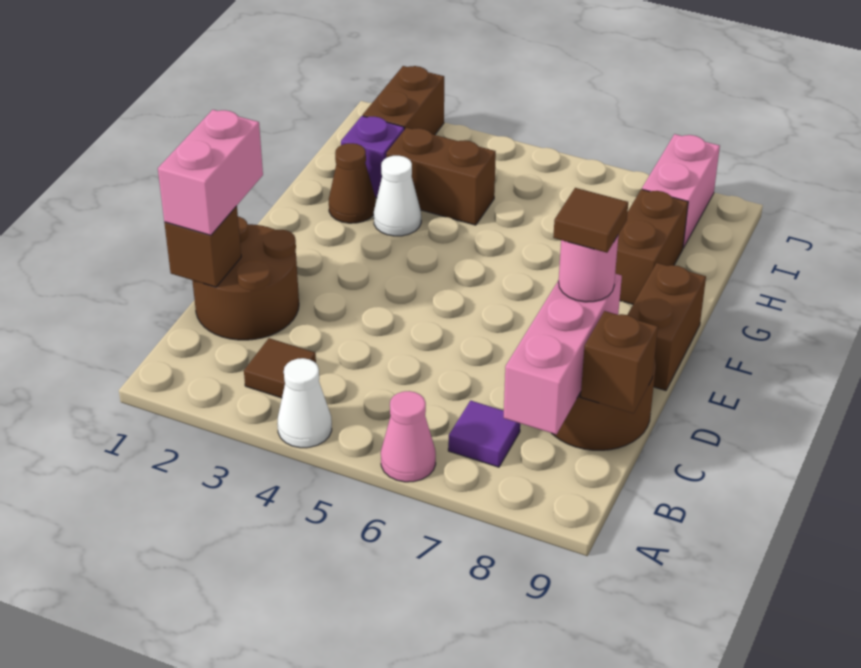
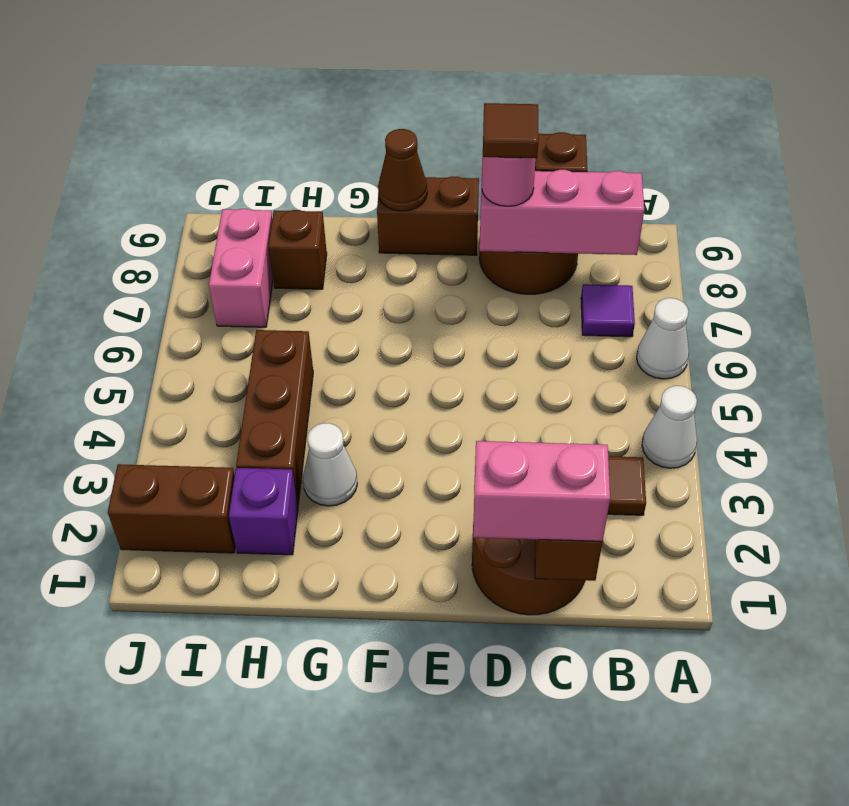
pink 1x1 cone [381,391,436,482] -> white 1x1 cone [637,298,689,379]
brown 1x1 cone [329,143,376,223] -> brown 1x1 cone moved to [378,129,427,211]
brown 1x2 brick [615,189,688,304] -> brown 1x1 brick [268,210,327,289]
brown 1x2 brick [386,128,496,225] -> brown 1x3 brick [236,330,313,504]
pink 1x2 brick [642,134,720,248] -> pink 1x2 brick turned to [209,209,273,327]

